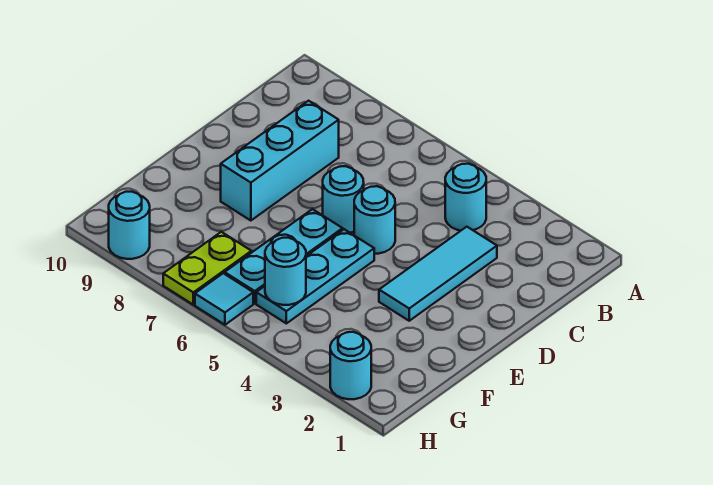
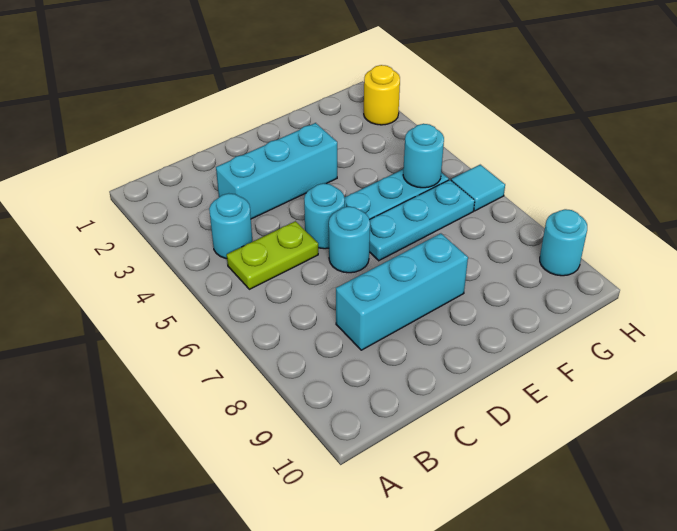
cyan 1x3 tile [379,227,497,321] -> cyan 1x3 brick [216,123,337,219]
lime 1x2 plate [163,232,251,305] -> lime 1x2 plate moved to [227,221,318,289]
cyan 1x1 round brick [330,332,371,399] -> yellow 1x1 round brick [364,65,400,125]

